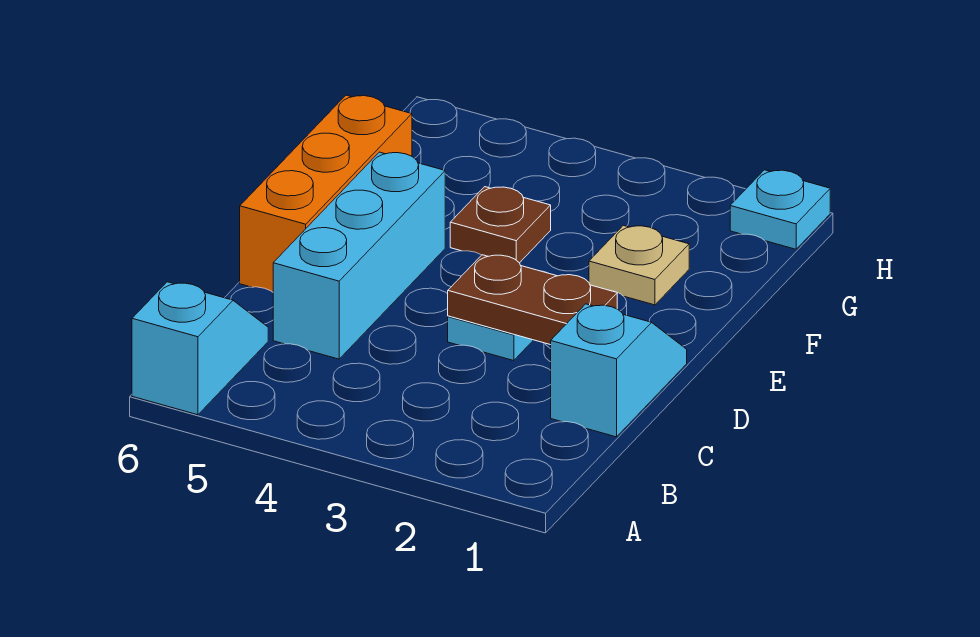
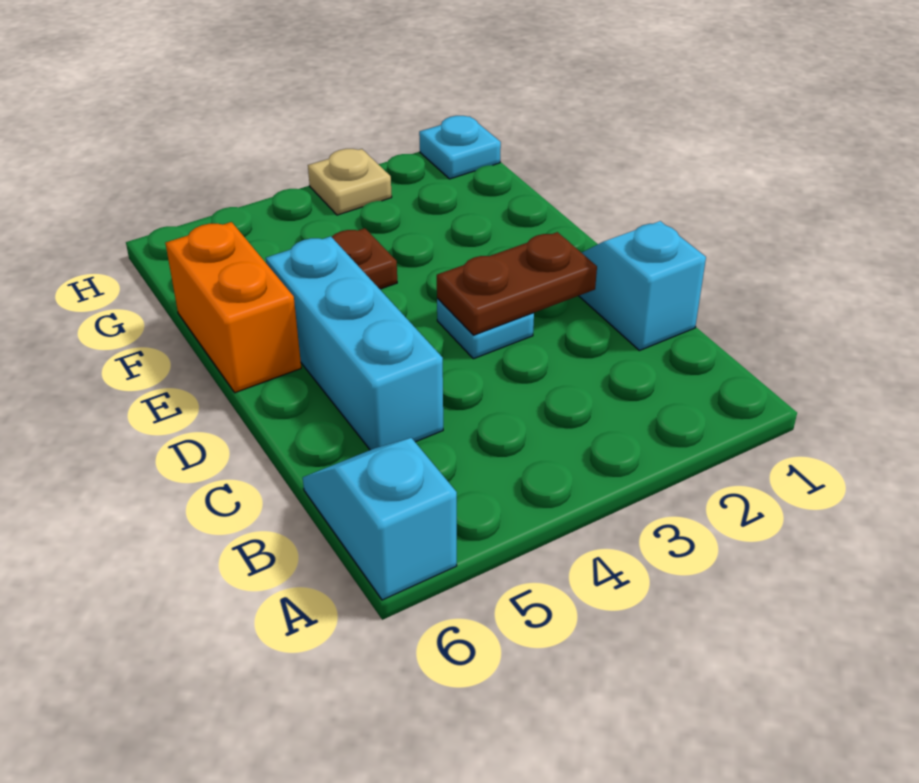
orange 1x3 brick [240,95,412,292] -> orange 1x2 brick [165,222,301,393]
tan 1x1 plate [589,225,689,305] -> tan 1x1 plate moved to [308,149,392,215]

